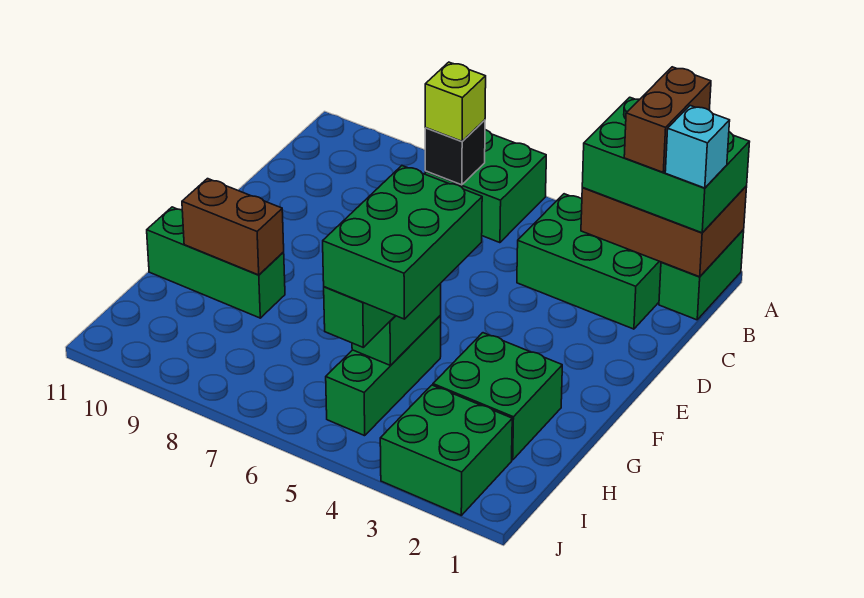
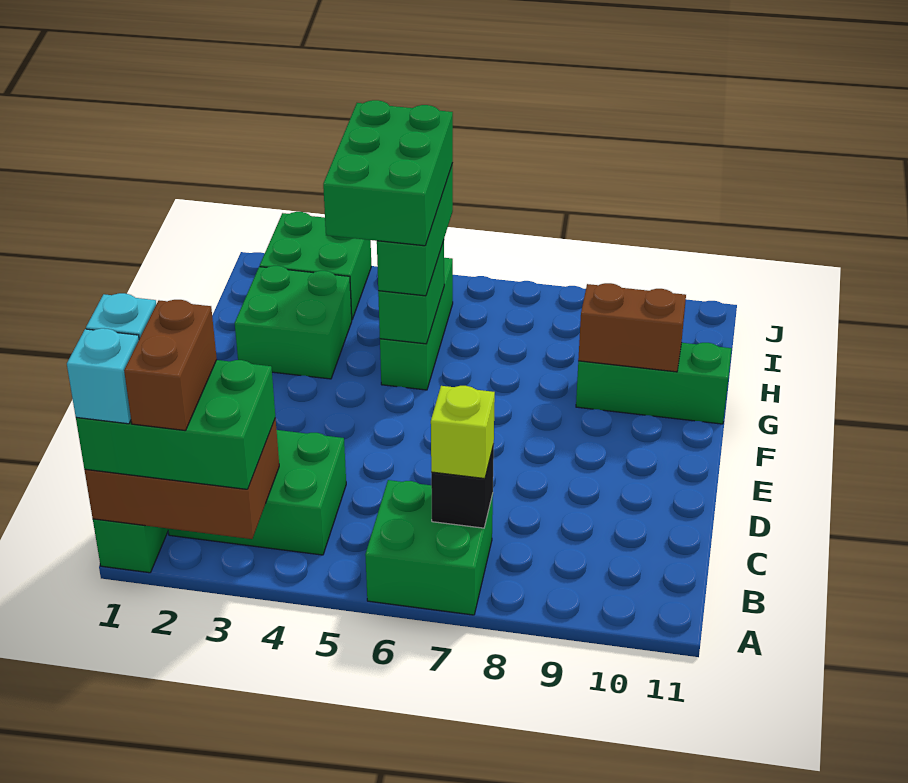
none -> cyan 1x1 brick [67,328,139,424]

